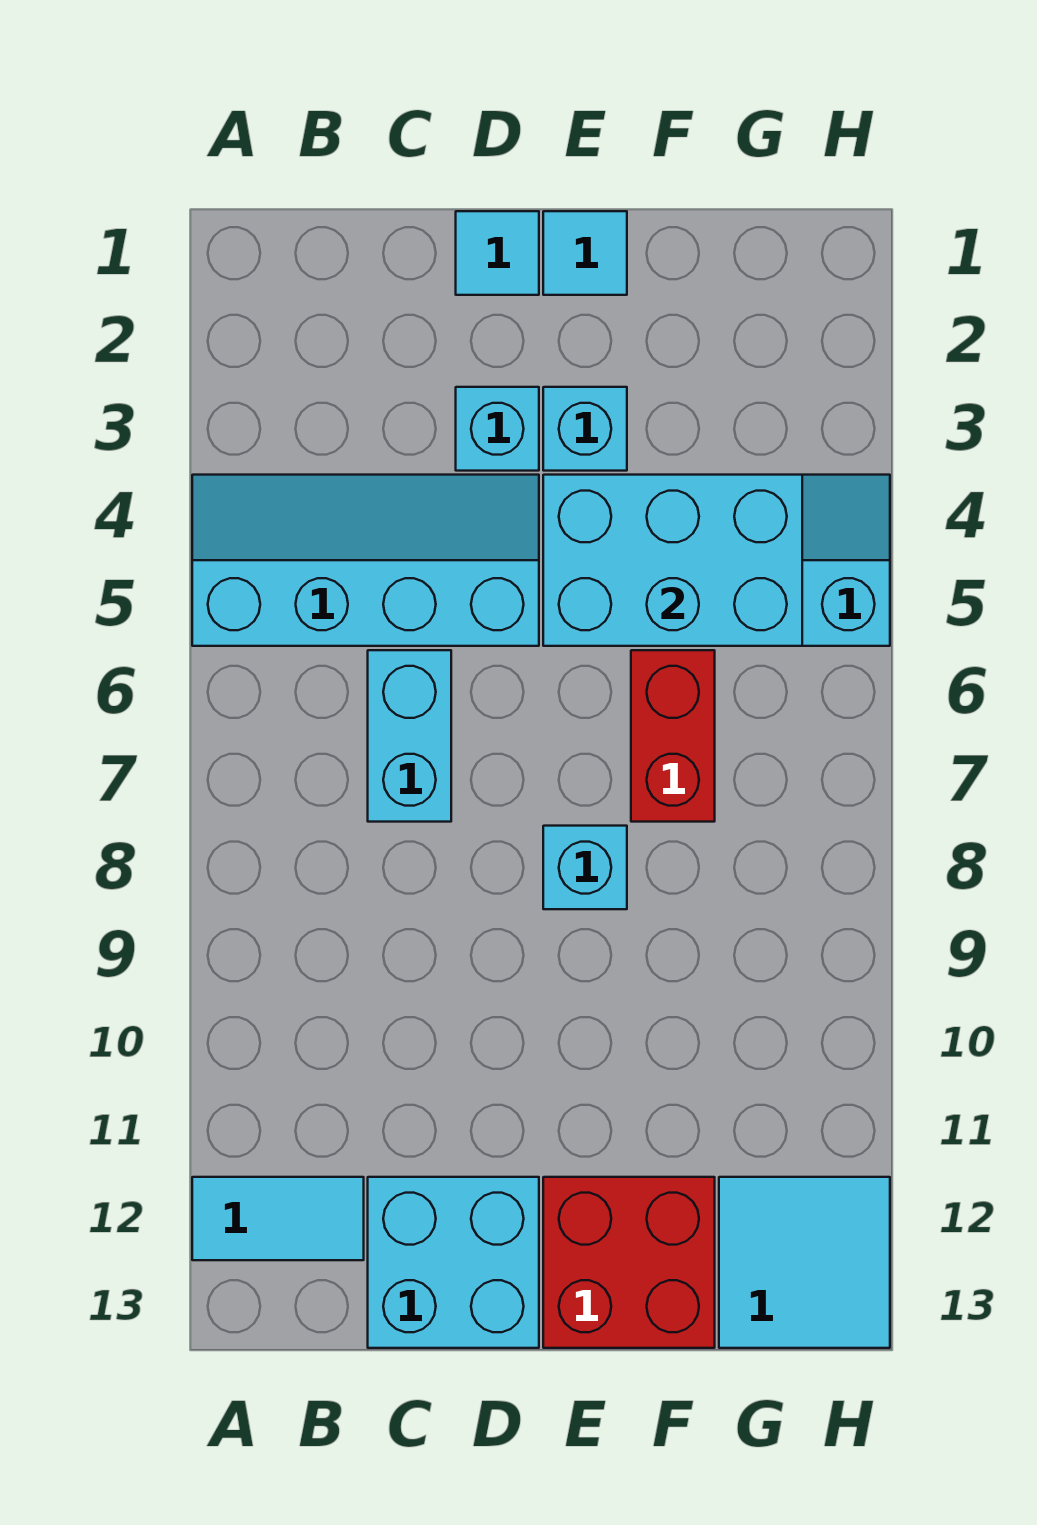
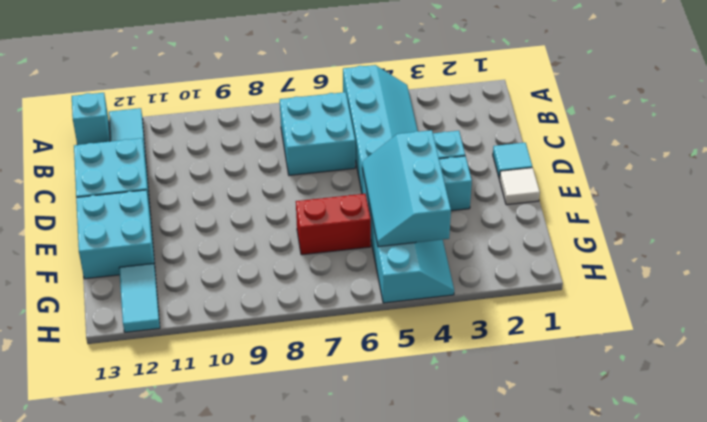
cyan 1x2 brick [368,650,451,822] -> cyan 2x2 brick [280,92,355,175]
cyan 1x1 tile [543,211,627,295] -> white 1x1 tile [500,168,540,205]
cyan 2x3 brick [543,475,802,646] -> cyan 2x3 slope [362,130,451,247]
cyan 1x1 brick [543,826,627,909] -> cyan 1x1 brick moved to [72,93,110,145]
red 2x2 brick [543,1177,715,1348] -> cyan 2x2 brick [76,190,155,279]
cyan 2x2 tile [719,1177,890,1348] -> cyan 1x2 tile [119,263,160,332]

